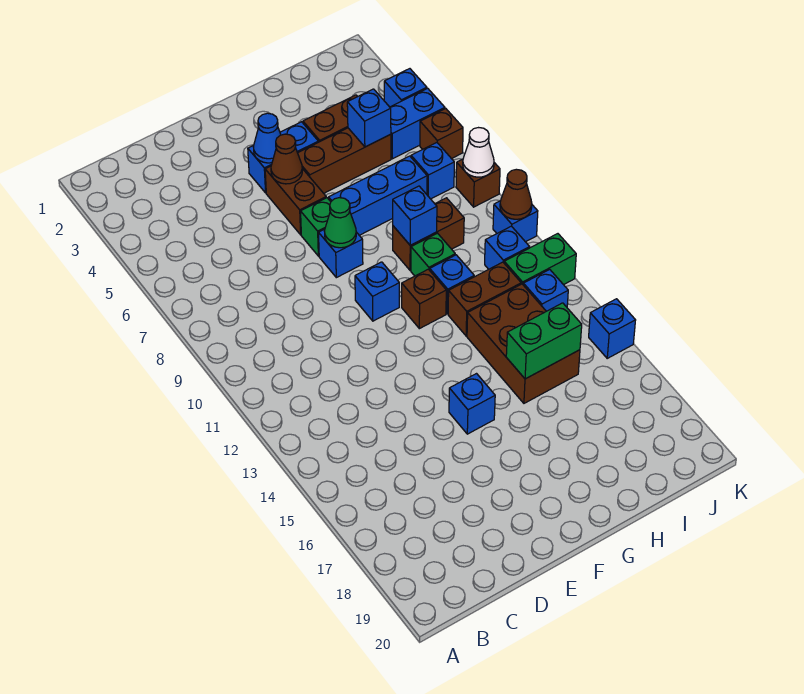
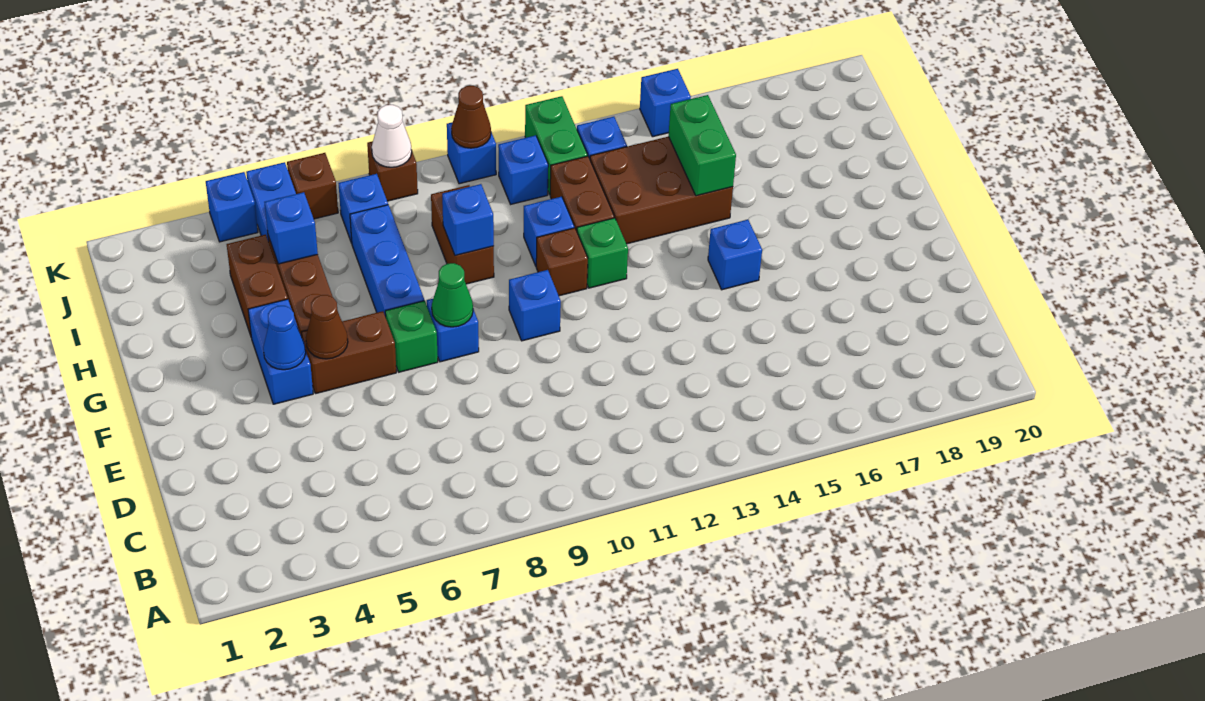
green 1x1 brick [411,233,455,276] -> green 1x1 brick moved to [577,218,628,288]

